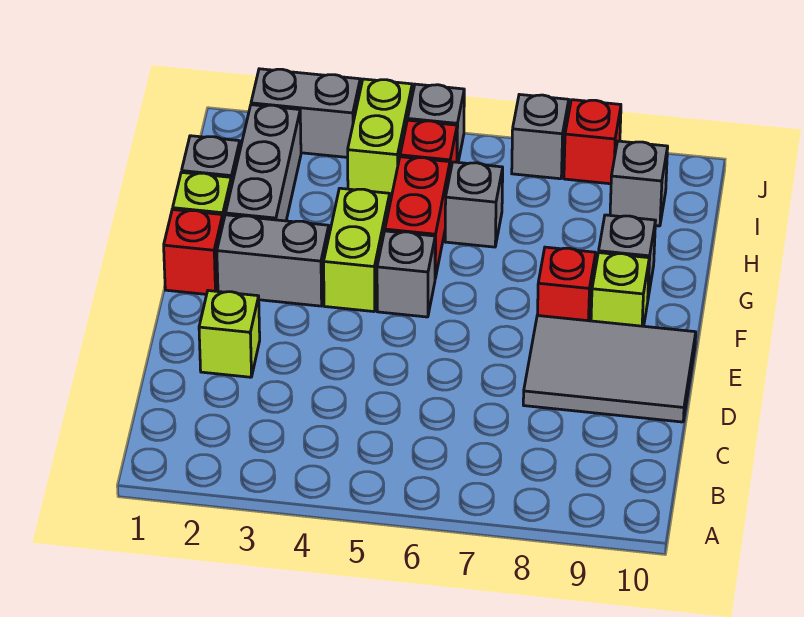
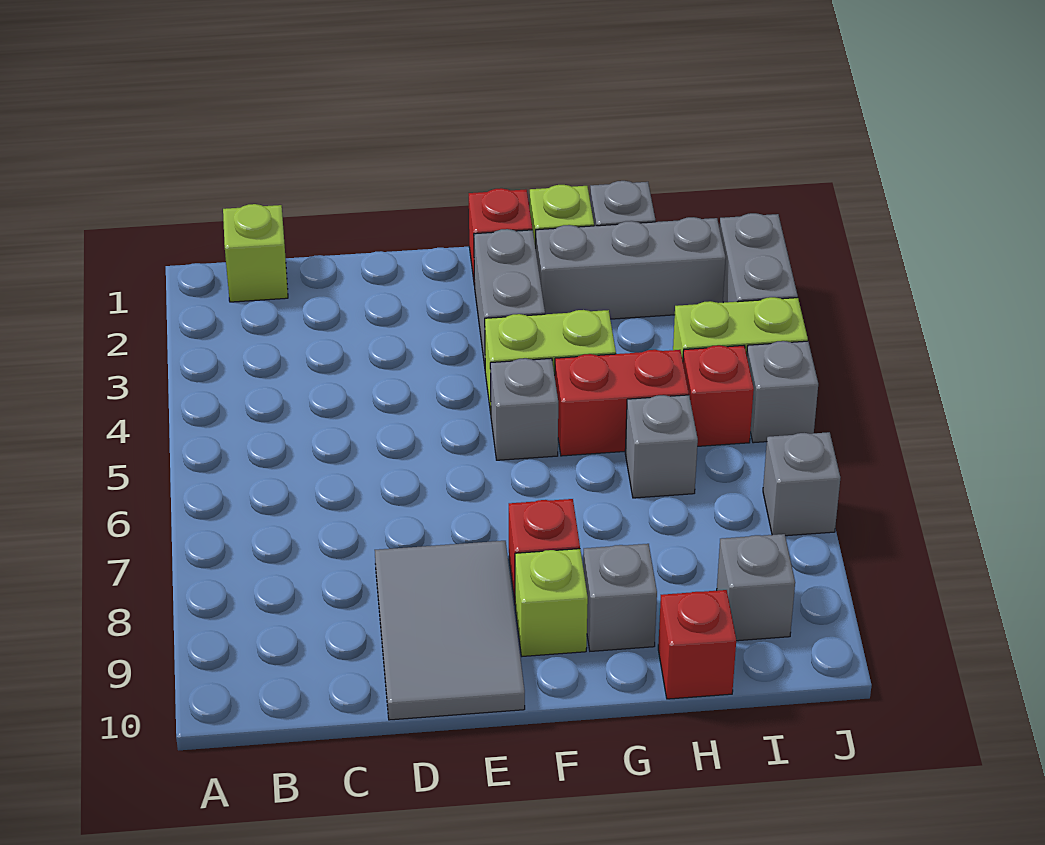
lime 1x1 brick [199,291,260,377] -> lime 1x1 brick moved to [223,204,288,302]
red 1x1 brick [564,100,621,184] -> red 1x1 brick moved to [658,590,736,699]

